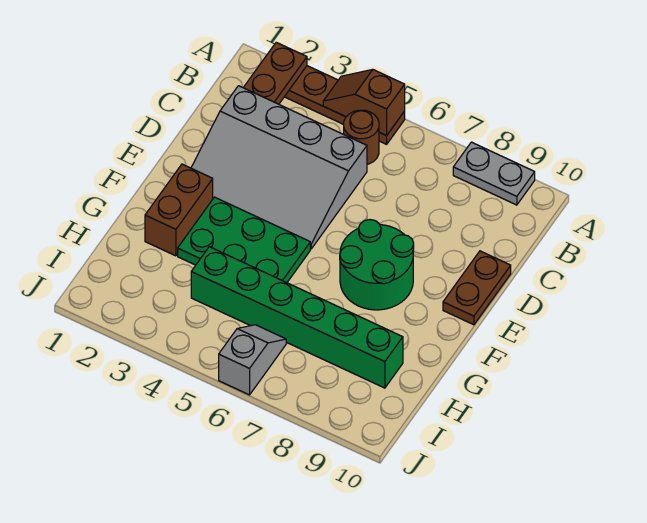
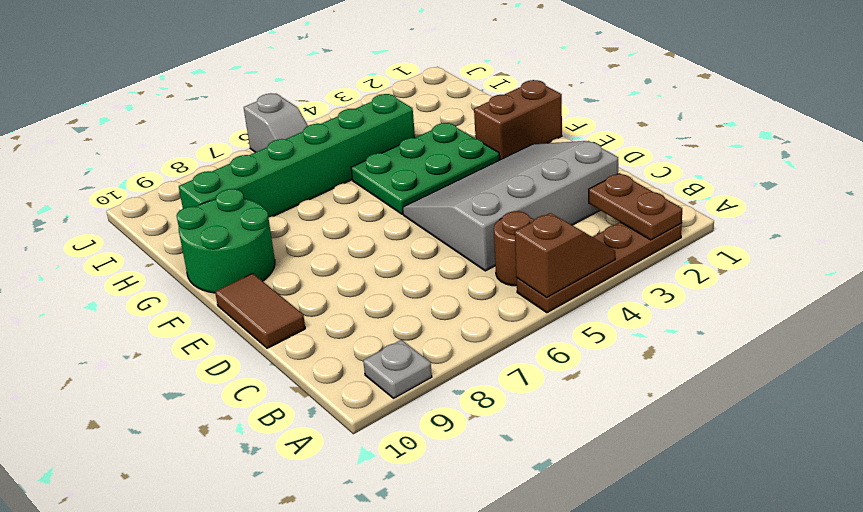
grey 1x2 plate [453,142,535,205] -> grey 1x1 plate [363,340,432,398]
brown 1x2 plate [443,251,511,325] -> brown 1x2 tile [215,273,305,348]
green 2x2 round brick [340,220,414,310] -> green 2x2 round brick moved to [177,189,275,293]
brown 1x2 brick [145,164,213,256] -> brown 1x2 brick turned to [474,80,562,160]

